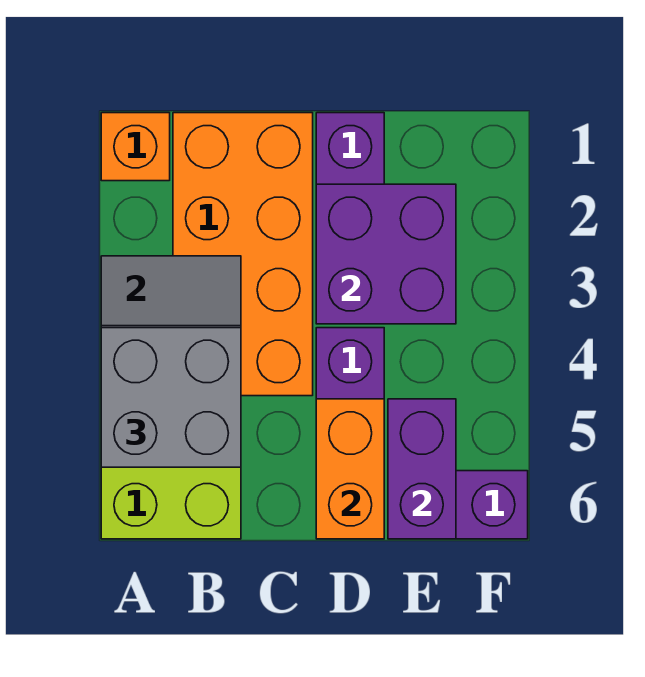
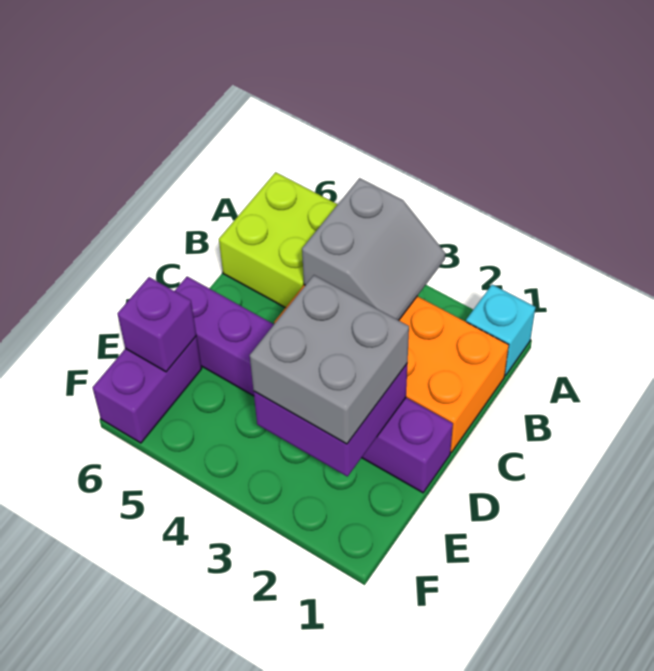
orange 1x1 brick [101,113,170,181] -> cyan 1x1 brick [466,285,536,376]
grey 2x2 brick [101,328,241,467] -> grey 2x2 brick moved to [250,275,409,444]
orange 1x2 brick [316,399,384,539] -> none
purple 1x2 brick [388,399,456,539] -> purple 1x1 brick [117,277,196,372]

